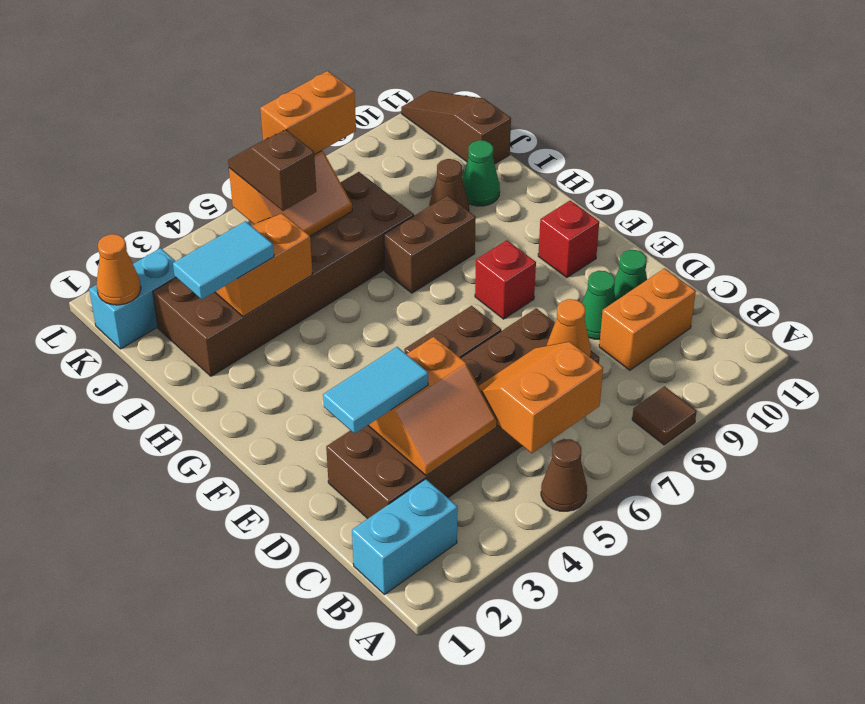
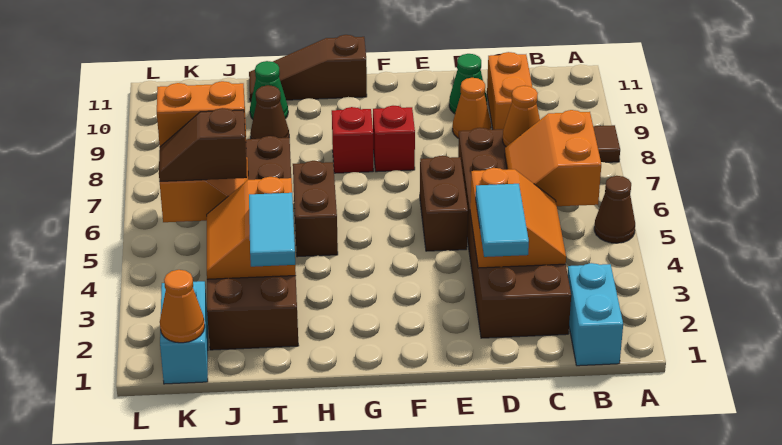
green 1x1 cone [582,271,616,339] -> orange 1x1 cone [453,78,491,138]
red 1x1 brick [538,201,599,278] -> red 1x1 brick moved to [332,107,373,173]
brown 1x2 brick [384,196,476,293] -> brown 1x2 brick moved to [293,161,338,257]
brown 1x3 slope [401,91,511,164] -> brown 1x3 slope moved to [249,35,367,101]
orange 1x2 brick [260,71,356,155] -> orange 1x2 brick turned to [157,81,246,147]

